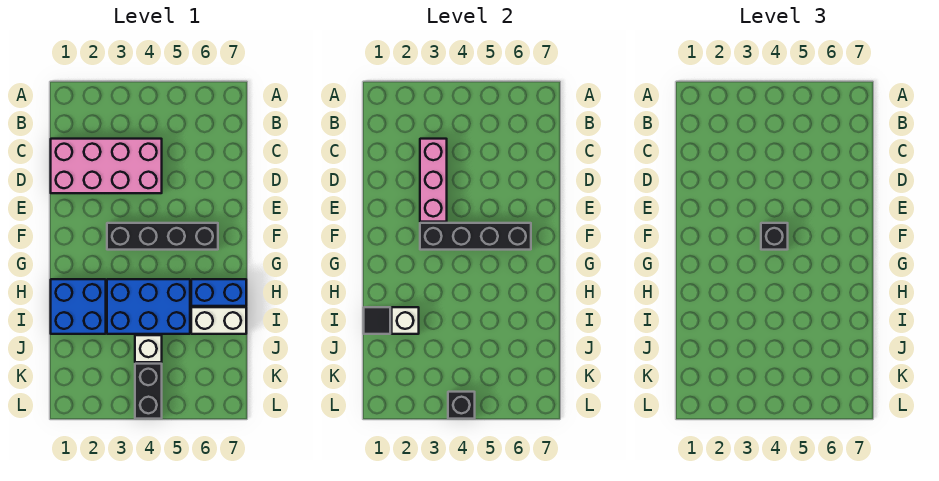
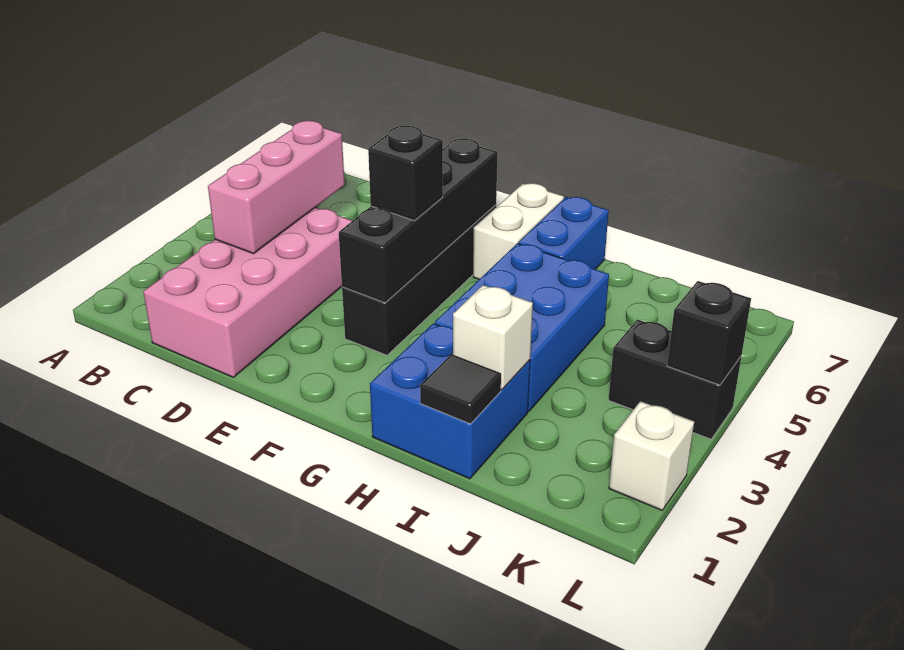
pink 1x3 brick [420,139,447,222] -> pink 1x3 brick turned to [208,121,345,254]
white 1x2 brick [191,307,246,334] -> white 1x2 brick moved to [473,183,564,279]
white 1x1 brick [135,335,162,362] -> white 1x1 brick moved to [609,401,694,510]

